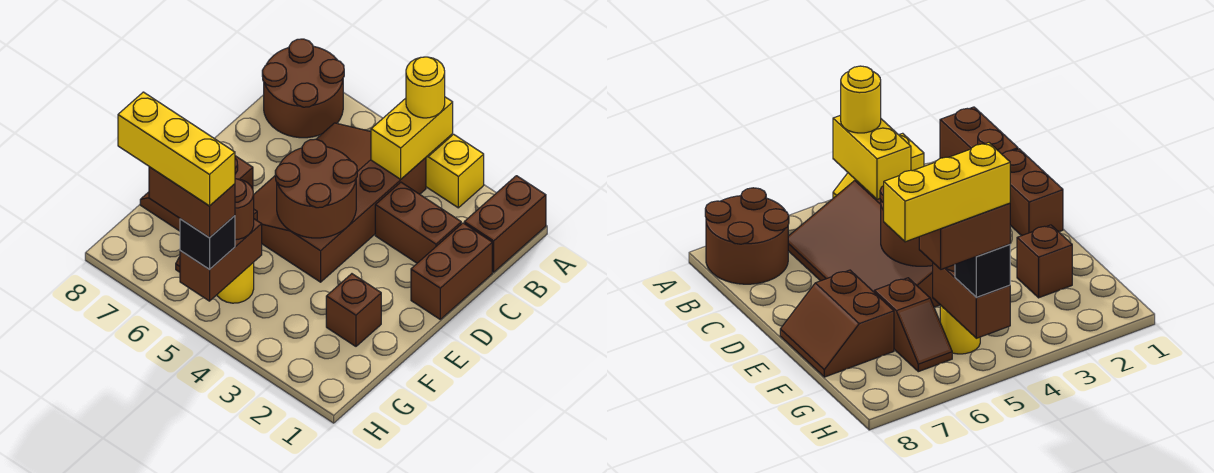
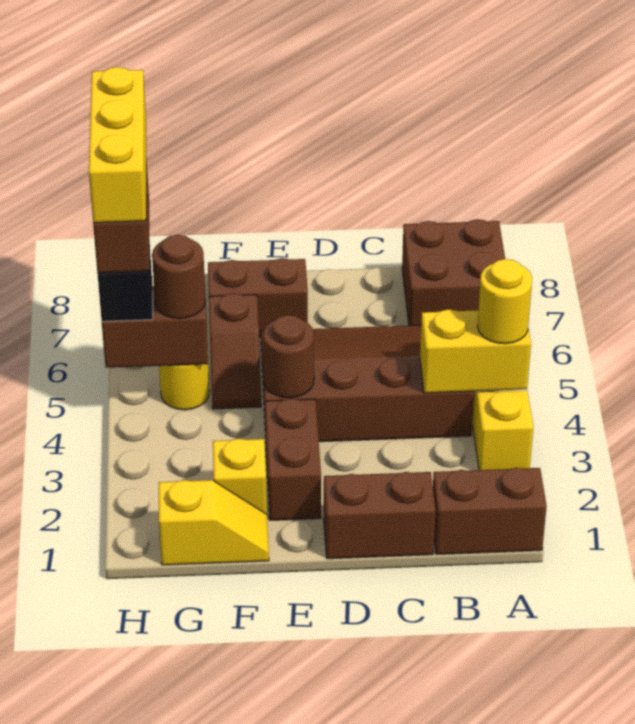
brown 2x2 round brick [262,39,344,138] -> brown 2x2 brick [402,219,505,326]
brown 1x2 brick [375,182,461,263] -> brown 1x2 brick moved to [265,399,321,520]
brown 2x2 round brick [275,139,357,238] -> brown 1x1 round brick [263,315,314,398]
none -> yellow 1x2 slope [159,480,269,565]
brown 1x1 brick [326,274,381,346] -> yellow 1x1 brick [213,439,267,514]
brown 1x2 slope [874,278,952,372] -> brown 1x2 slope turned to [209,294,261,409]

